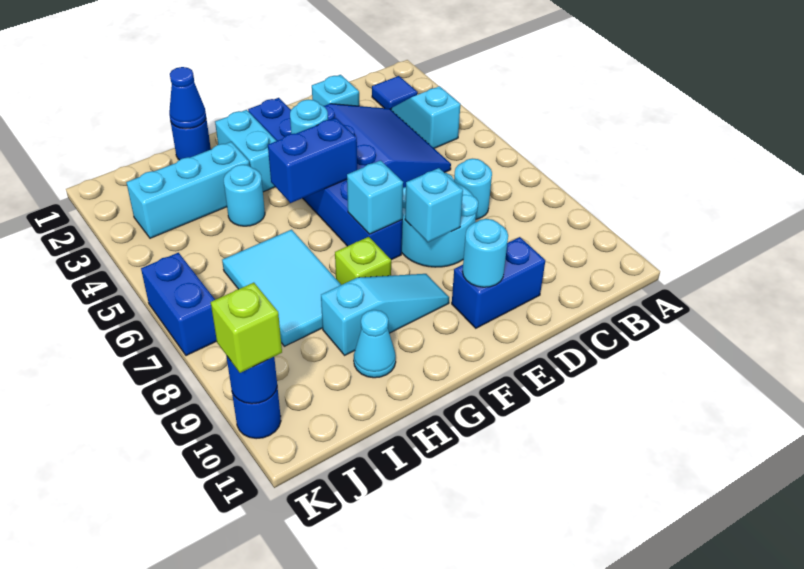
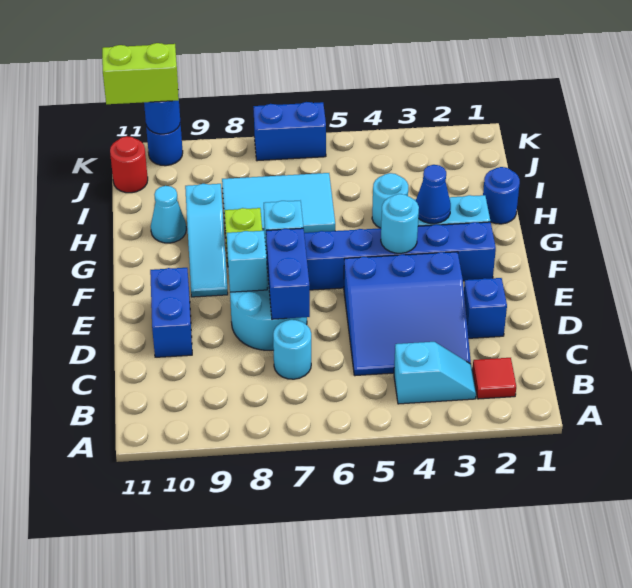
blue 1x1 tile [372,76,418,109] -> red 1x1 tile [472,358,516,399]
cyan 1x1 brick [312,75,359,106] -> blue 1x1 brick [464,278,507,338]
cyan 1x1 round brick [462,219,508,287] -> none
blue 1x2 brick [268,118,357,203] -> blue 1x2 brick moved to [266,228,310,319]
blue 1x1 cone [169,67,206,129] -> blue 1x1 cone moved to [416,165,451,224]
cyan 1x3 brick [126,142,250,238] -> none
none -> red 1x1 round brick [110,136,148,193]
lime 1x1 brick [211,283,282,373] -> lime 1x2 brick [102,43,179,104]

